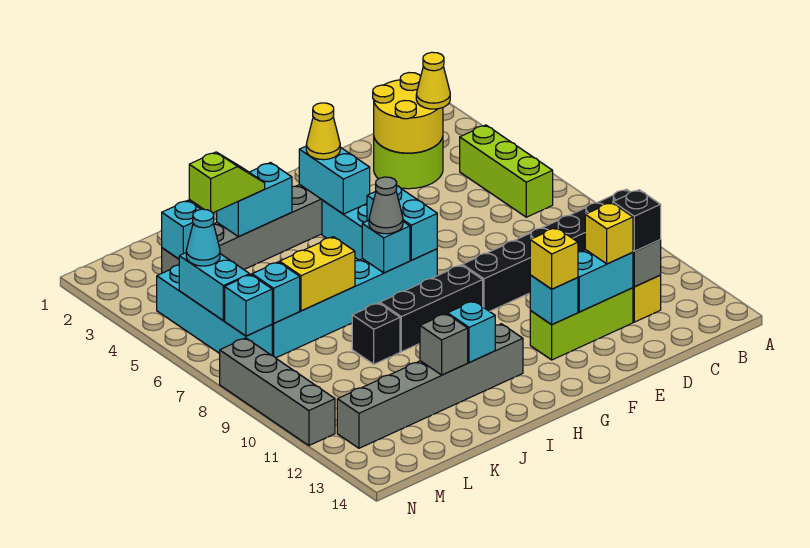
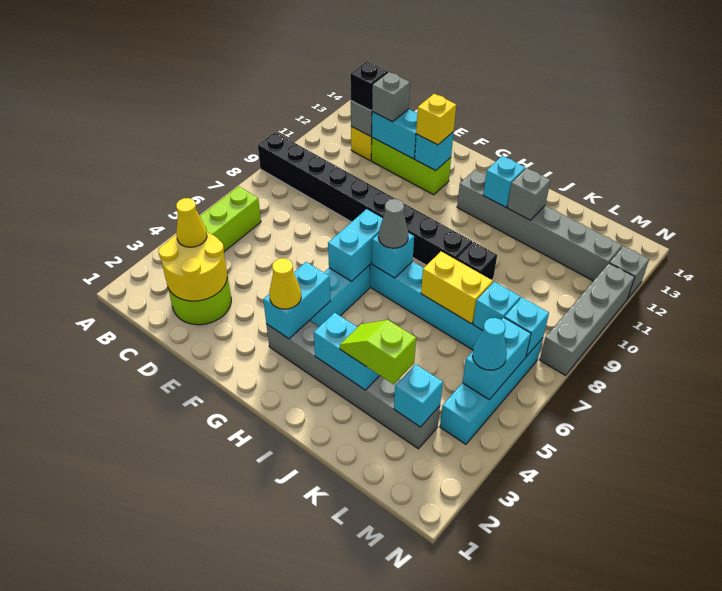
yellow 1x1 brick [585,202,633,264] -> grey 1x1 brick [372,72,410,122]
none -> grey 1x1 brick [610,246,649,299]

